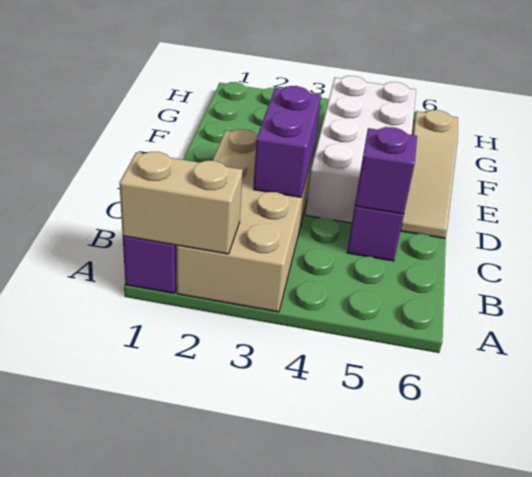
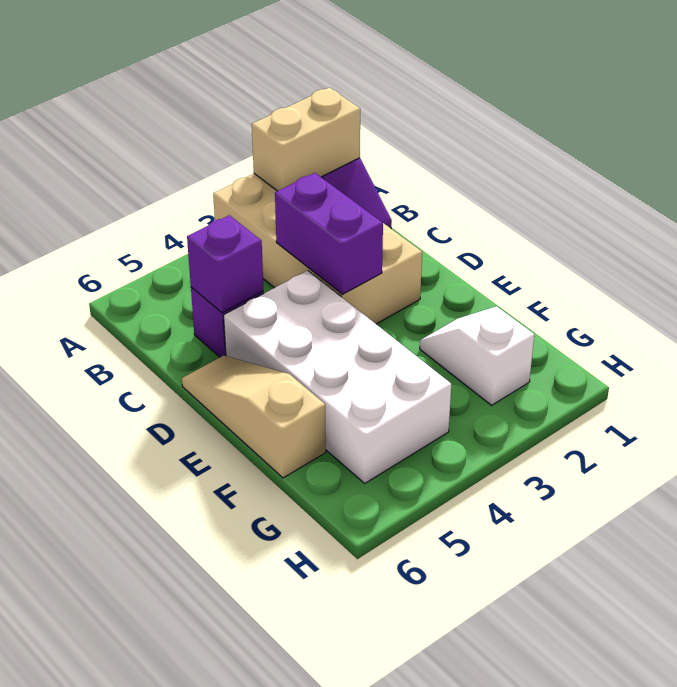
none -> white 1x2 slope [420,306,534,405]

